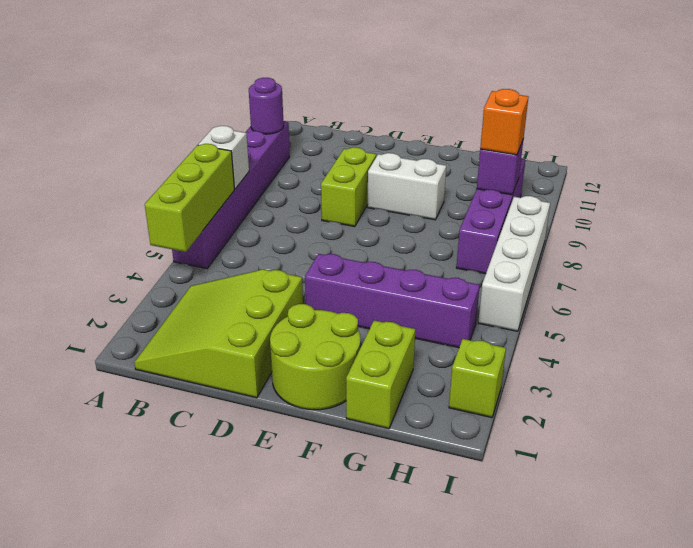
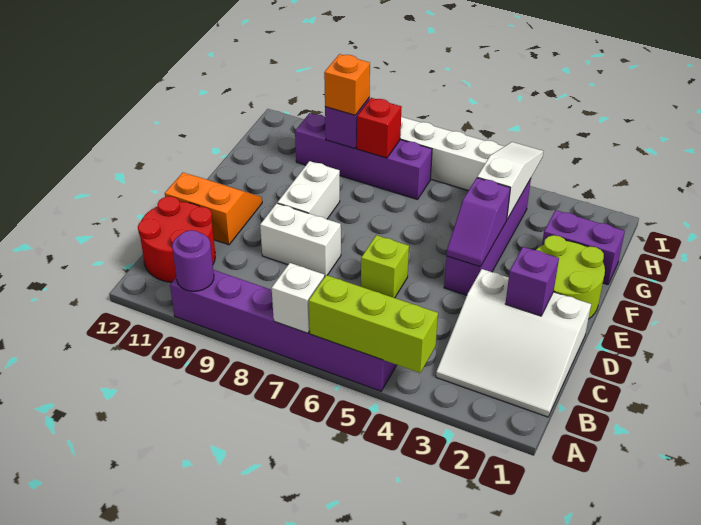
lime 3x3 slope [134,269,303,398] -> white 3x3 slope [436,269,591,417]
none -> red 2x2 round brick [138,196,215,283]
none -> purple 1x1 brick [505,247,559,316]
lime 1x2 brick [321,147,376,227] -> white 1x2 brick [260,203,341,277]
none -> orange 2x2 slope [165,173,262,245]
none -> purple 1x2 slope [447,178,510,267]
lime 1x2 brick [346,320,415,429] -> purple 1x2 brick [542,210,625,285]
none -> white 1x3 slope [477,142,543,219]
none -> red 1x1 brick [357,98,402,158]
lime 1x1 brick [449,339,506,418] -> lime 1x1 brick moved to [361,235,409,298]

